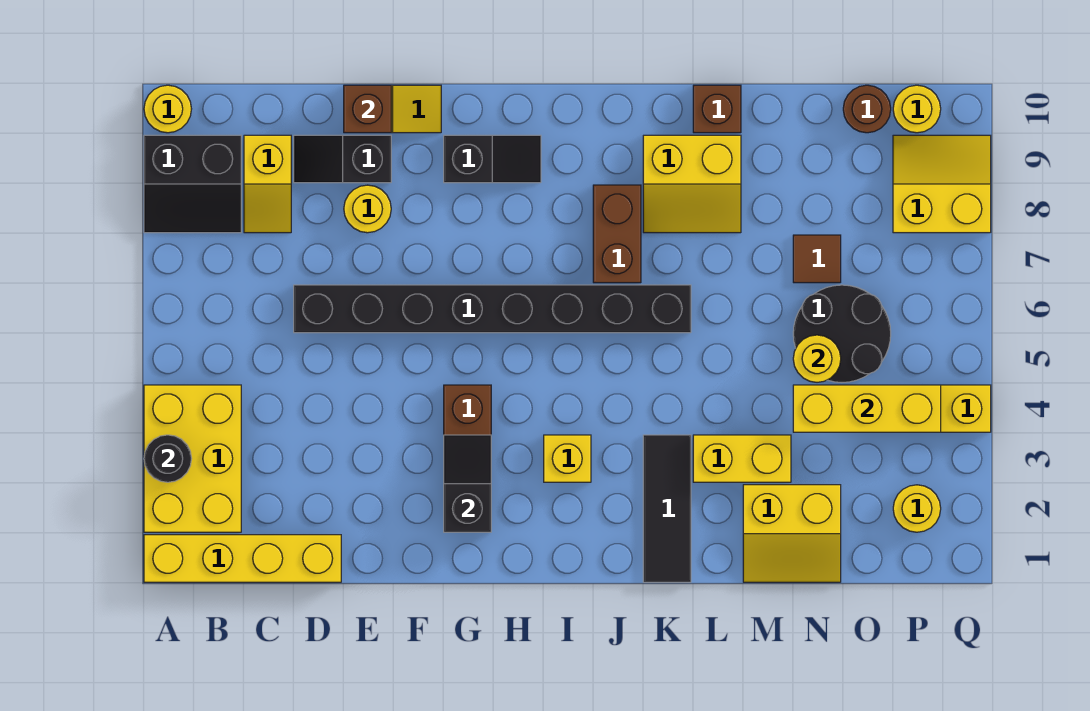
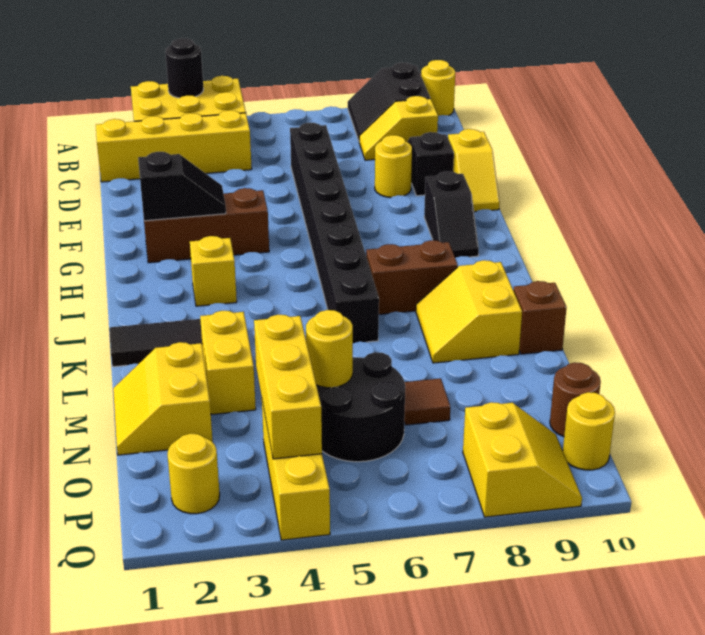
yellow 1x4 brick [144,535,341,582] -> yellow 1x4 brick turned to [96,110,252,182]
brown 1x1 brick [344,85,391,133] -> none

